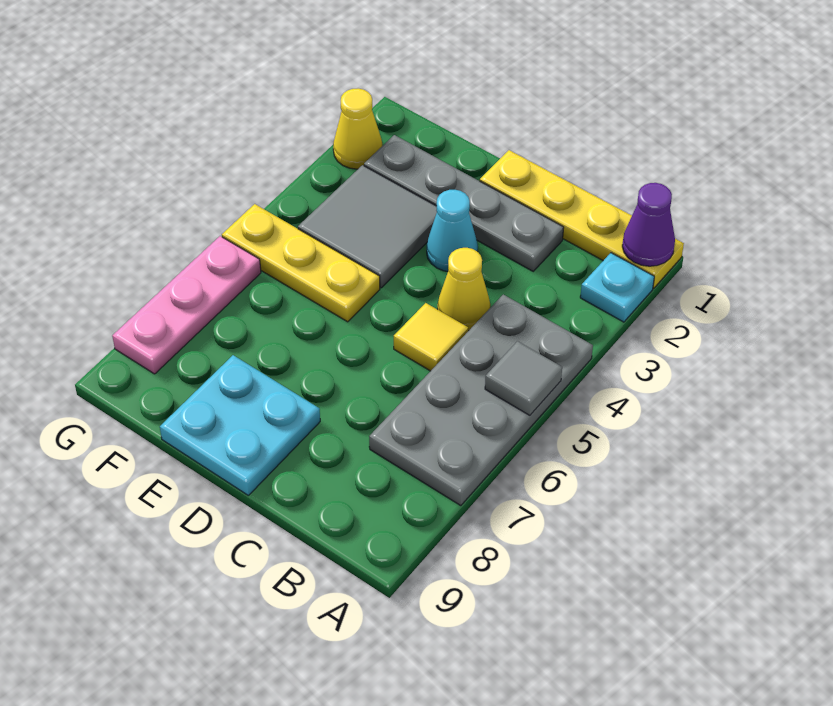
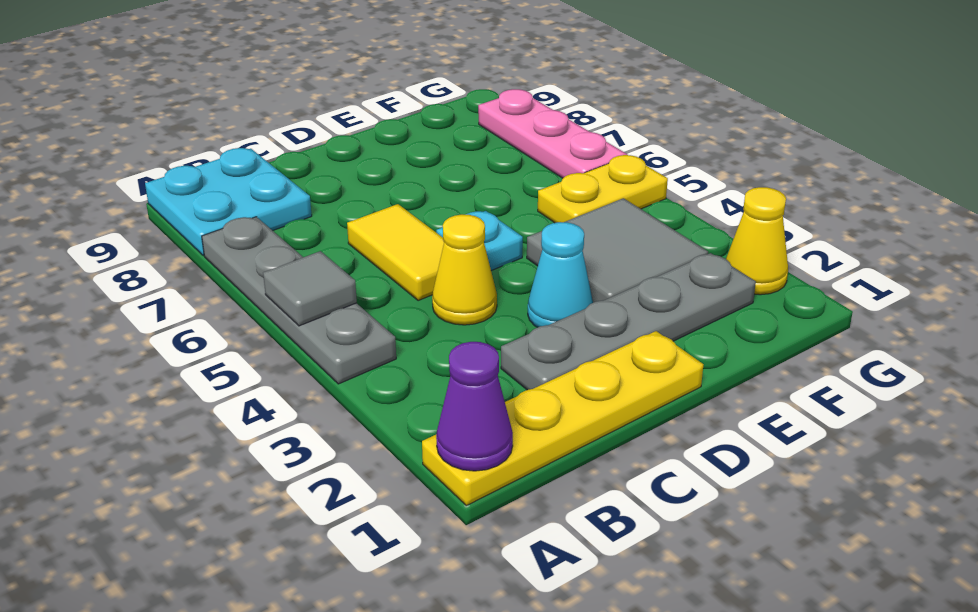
cyan 1x1 plate [580,253,654,322] -> cyan 1x1 plate moved to [436,211,523,271]
grey 2x4 plate [369,294,593,506] -> grey 1x4 plate [202,217,396,384]
yellow 1x1 tile [394,303,468,371] -> yellow 1x2 tile [347,204,444,301]
cyan 2x2 plate [160,355,320,495] -> cyan 2x2 plate moved to [145,148,312,256]
yellow 1x3 plate [222,204,380,322] -> yellow 1x2 plate [538,155,668,223]

